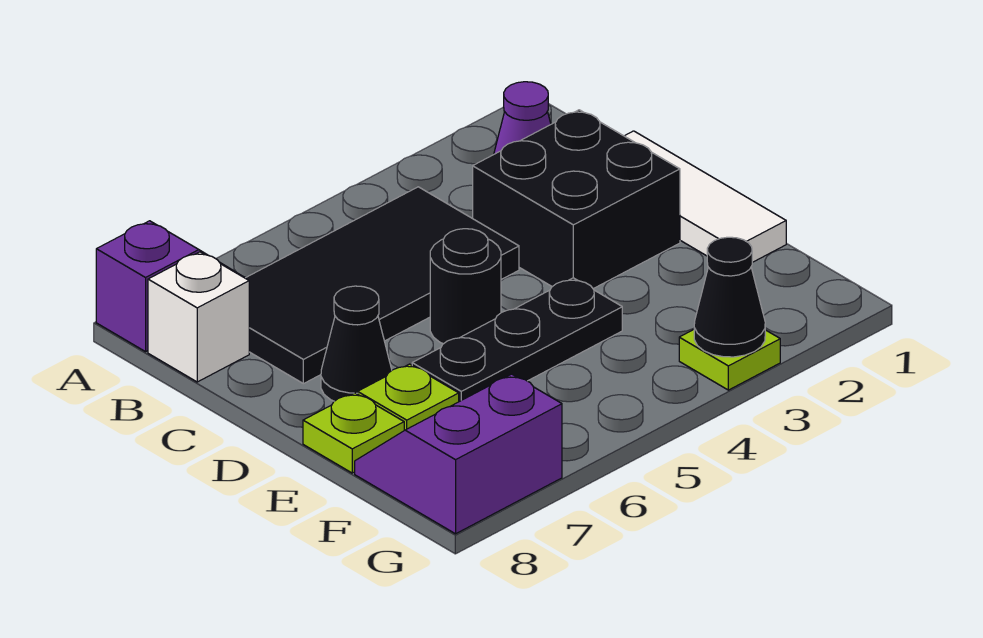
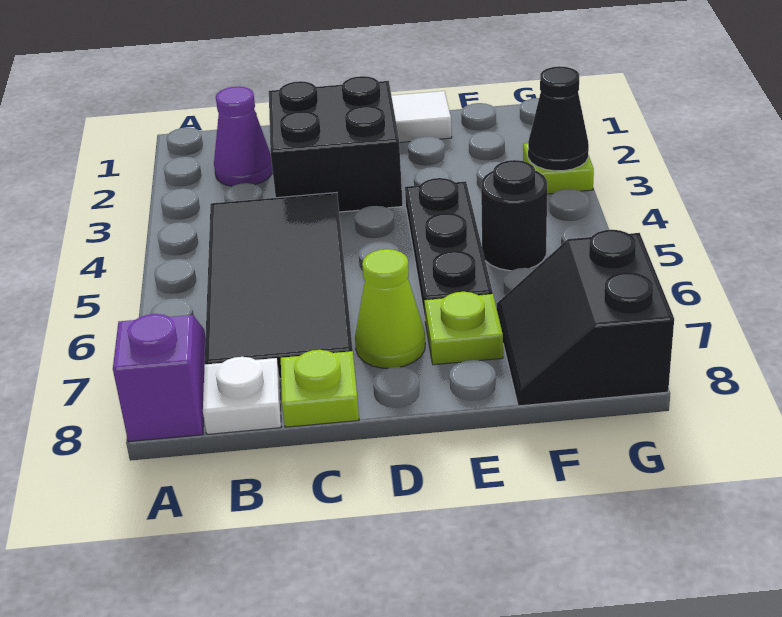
white 1x1 brick [148,252,249,382] -> white 1x1 plate [203,357,281,434]
black 1x1 round brick [430,229,501,344] -> black 1x1 round brick moved to [481,160,547,271]
black 1x1 cone [321,286,392,401] -> lime 1x1 cone [355,249,425,368]
lime 1x1 plate [303,393,404,473] -> lime 1x1 plate moved to [281,350,359,427]
purple 2x2 slope [355,374,562,534] -> black 2x2 slope [497,230,674,406]

